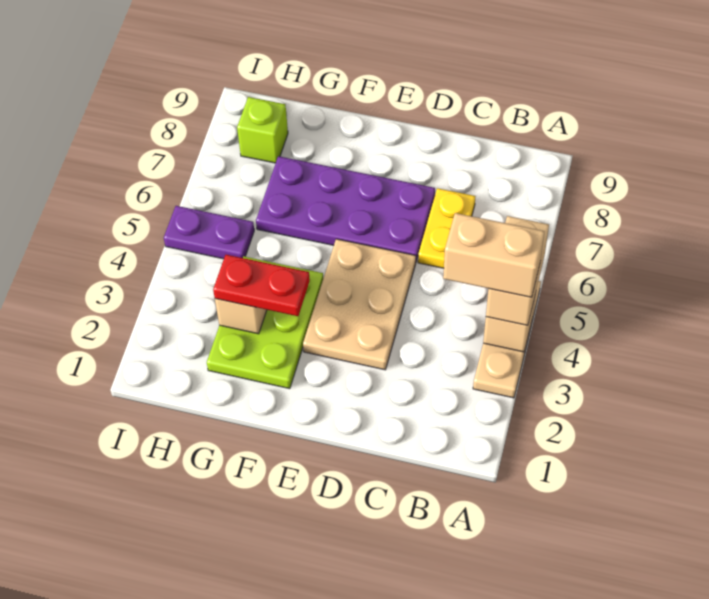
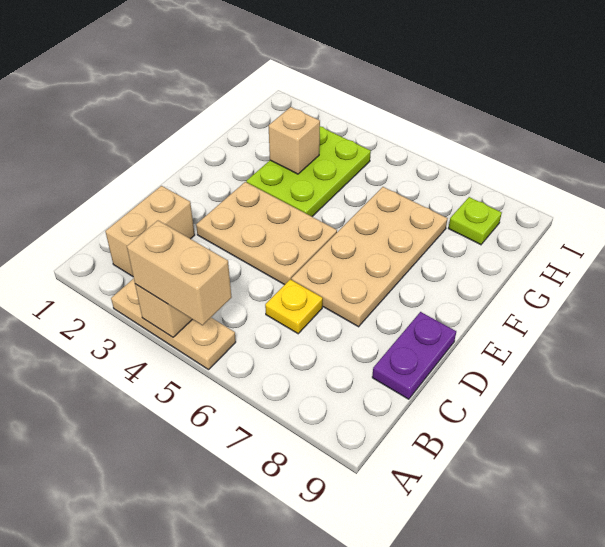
tan 1x2 brick [443,213,545,297] -> tan 1x2 brick moved to [105,186,195,276]
yellow 1x2 plate [418,188,475,268] -> yellow 1x1 plate [265,280,323,334]
purple 2x4 plate [256,156,435,261] -> tan 2x4 plate [291,187,448,327]
lime 2x3 plate [207,257,323,389] -> lime 2x3 plate turned to [246,126,371,216]
red 1x2 plate [213,255,310,316] -> none
purple 1x2 plate [164,206,254,259] -> purple 1x2 plate moved to [372,312,456,399]
lime 1x1 brick [237,97,288,163] -> lime 1x1 plate [448,197,502,245]

